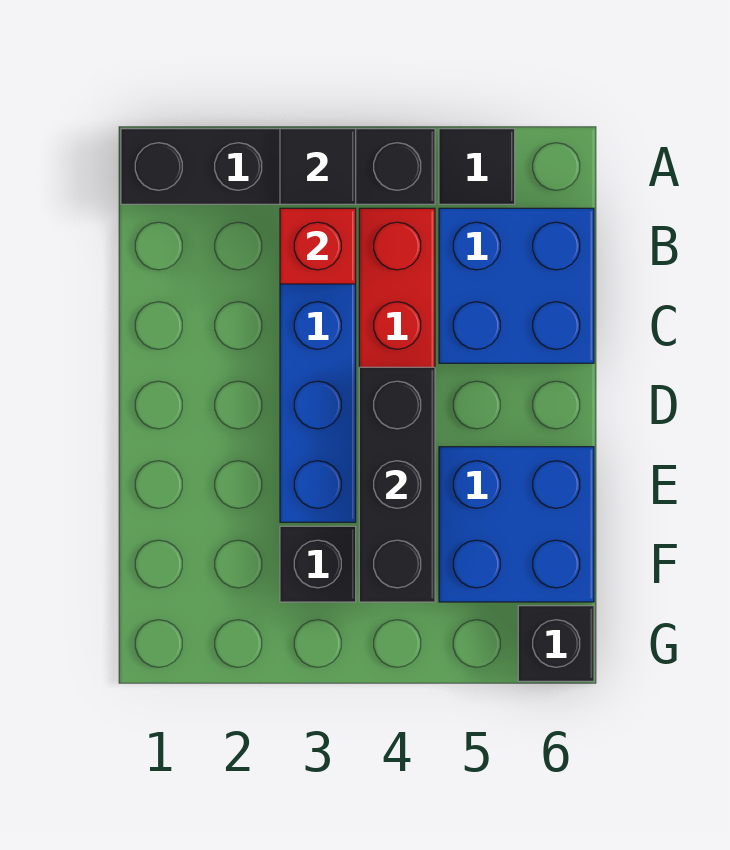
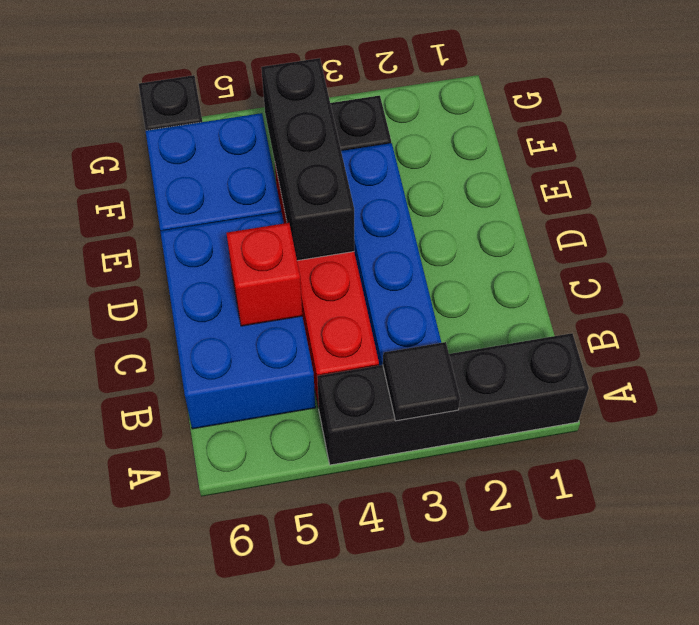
black 1x1 tile [439,129,515,204] -> none
red 1x1 brick [280,208,356,284] -> red 1x1 brick moved to [226,223,302,326]
blue 2x2 brick [439,208,594,363] -> blue 2x3 brick [160,212,315,429]

